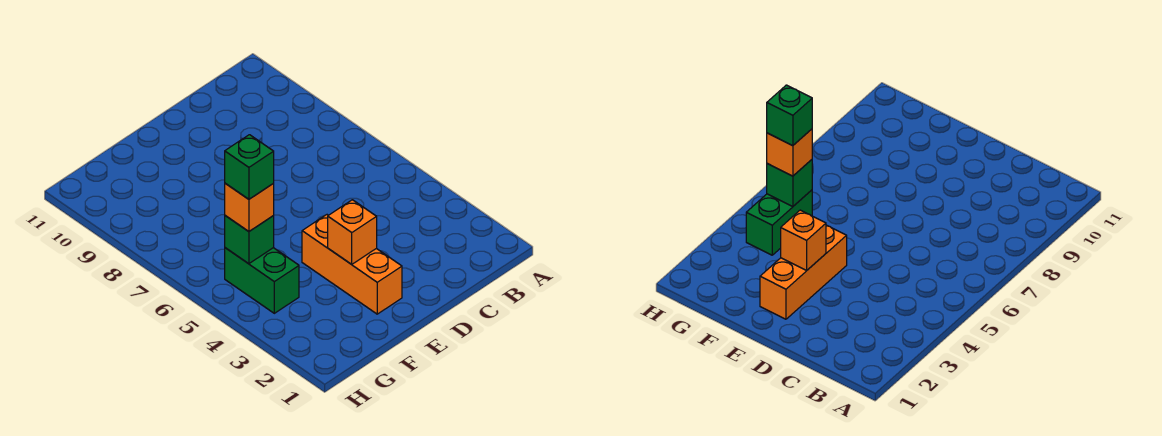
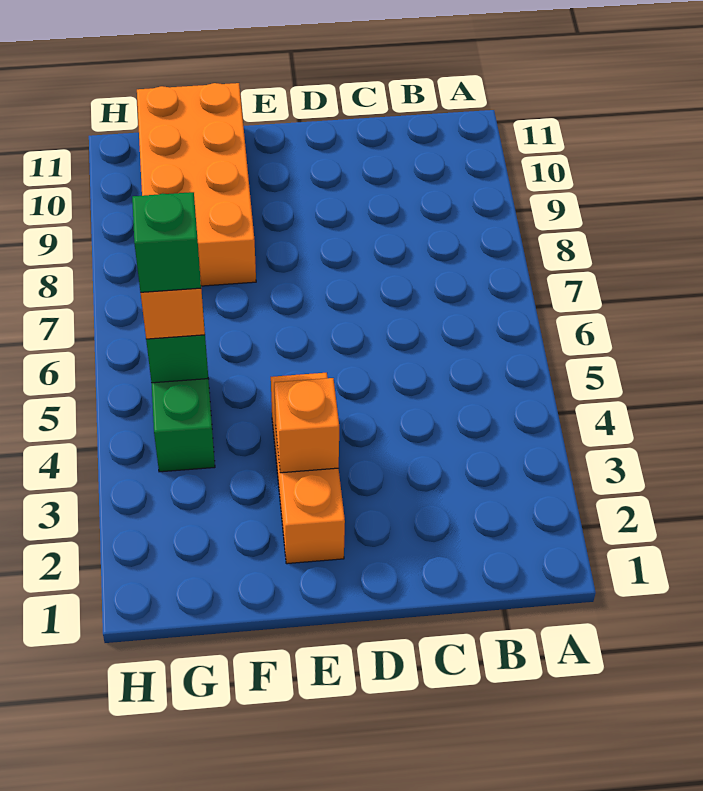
none -> orange 2x4 brick [137,83,256,286]

